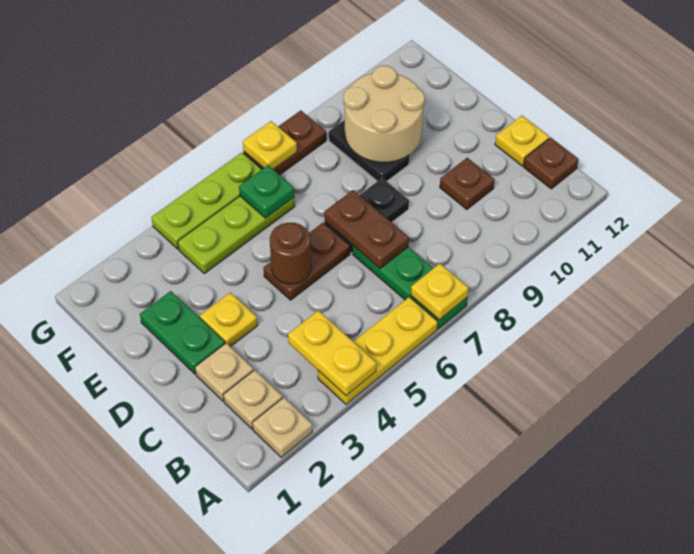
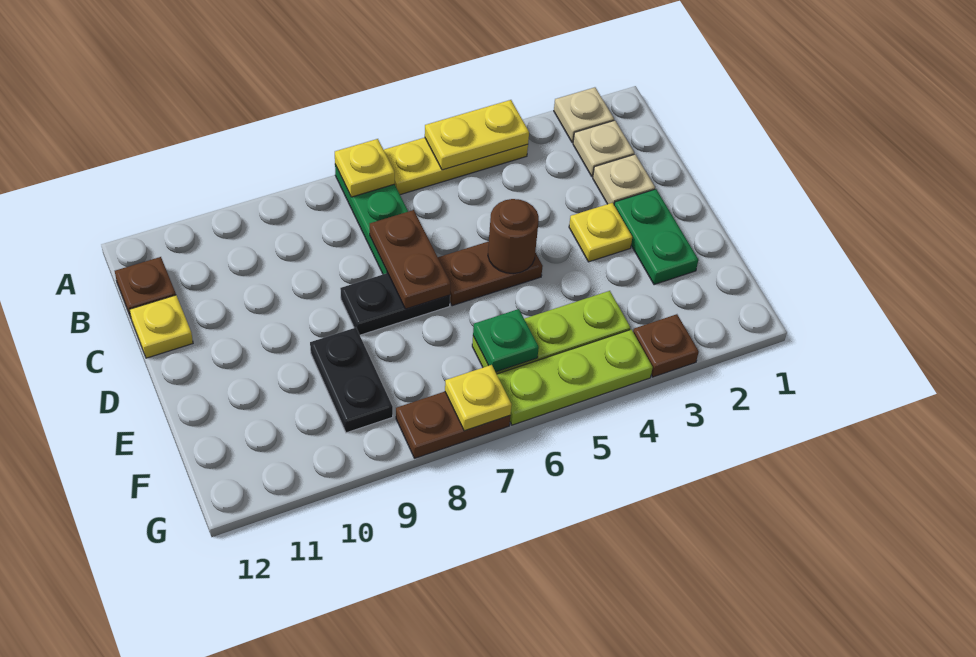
yellow 1x2 plate [288,310,376,396] -> yellow 1x2 plate turned to [425,100,529,170]
brown 1x1 plate [440,158,494,209] -> brown 1x1 plate moved to [633,314,699,377]
tan 2x2 round brick [344,66,425,163] -> none

